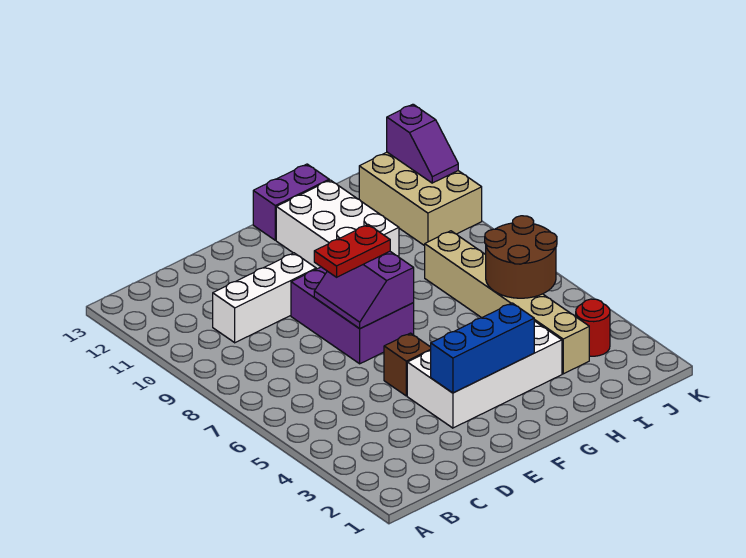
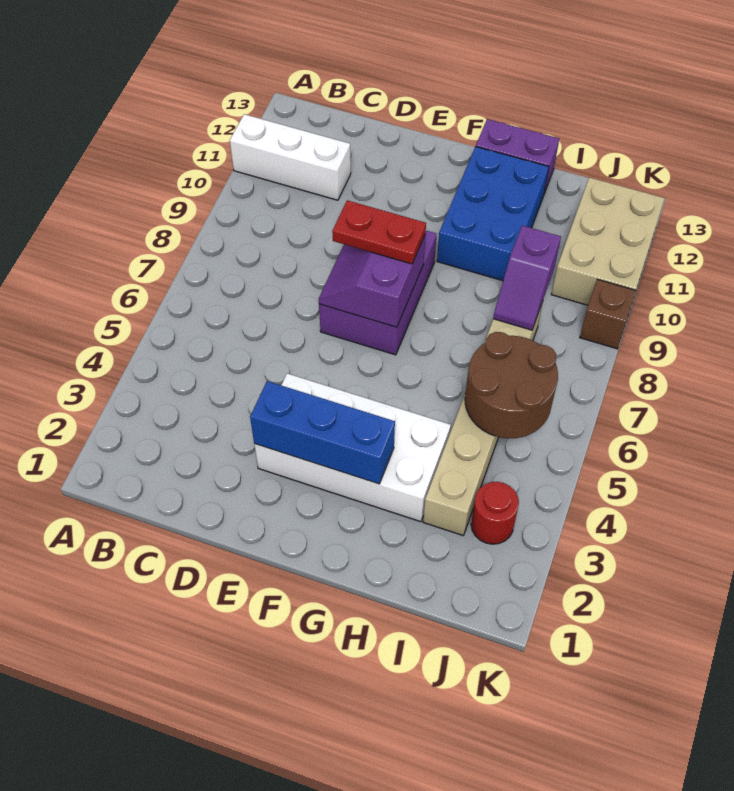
white 1x3 brick [213,253,316,343] -> white 1x3 brick moved to [230,114,351,200]
brown 1x1 brick [384,333,431,396] -> brown 1x1 brick moved to [580,279,636,349]
white 2x3 brick [276,180,399,269] -> blue 2x3 brick [437,147,549,281]
purple 1x2 slope [387,104,458,183] -> purple 1x2 slope moved to [493,226,561,330]

